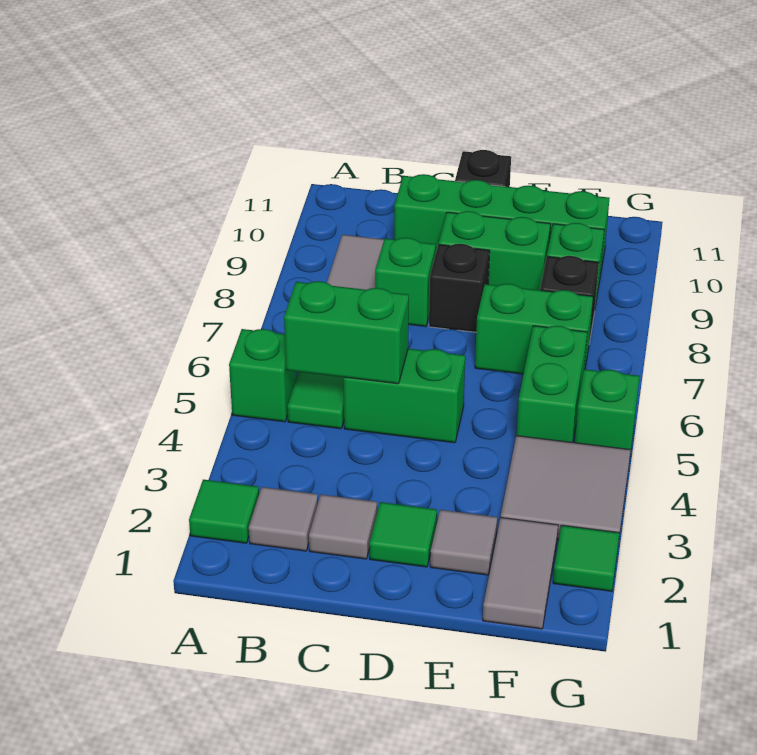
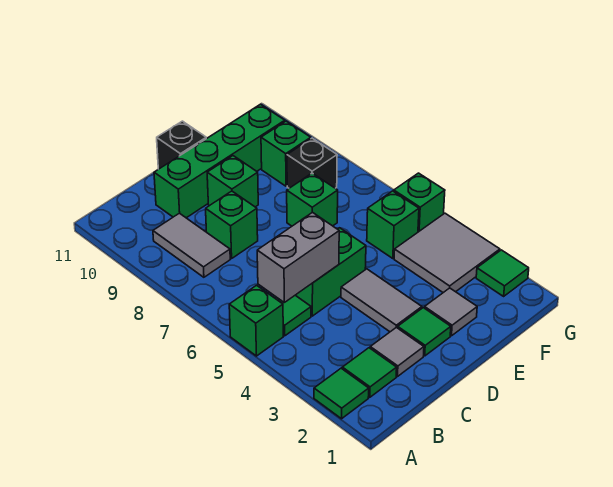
grey 1x1 tile [249,487,318,551] -> green 1x1 tile [342,348,397,397]
green 1x2 brick [284,281,409,384] -> grey 1x2 brick [257,212,339,302]
black 1x1 brick [429,244,490,332] -> none
green 1x2 brick [439,211,550,290] -> green 1x1 brick [207,156,258,207]
green 1x2 brick [475,284,593,374] -> green 1x1 brick [287,173,338,226]
grey 1x2 tile [483,517,558,629] -> grey 1x2 tile moved to [341,269,422,332]
green 1x2 brick [517,326,587,442] -> green 1x1 brick [367,191,419,259]

